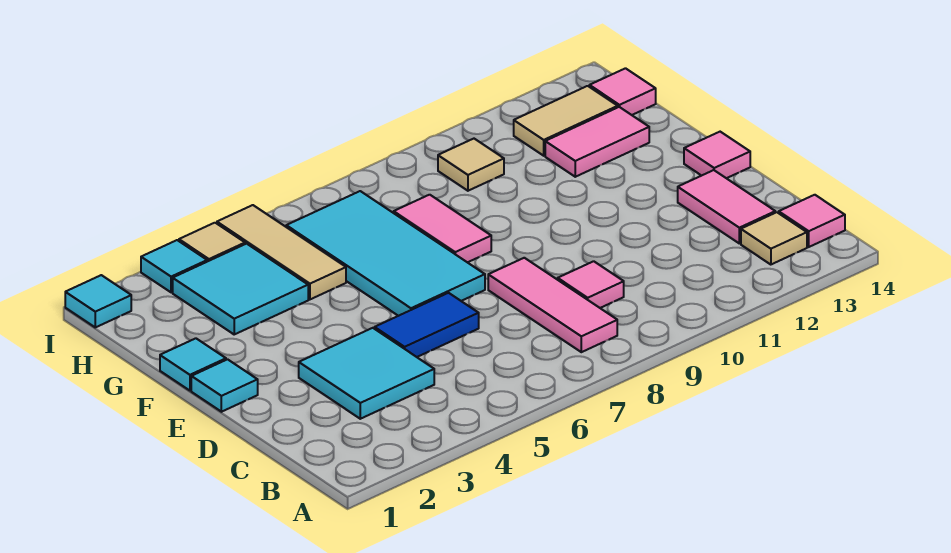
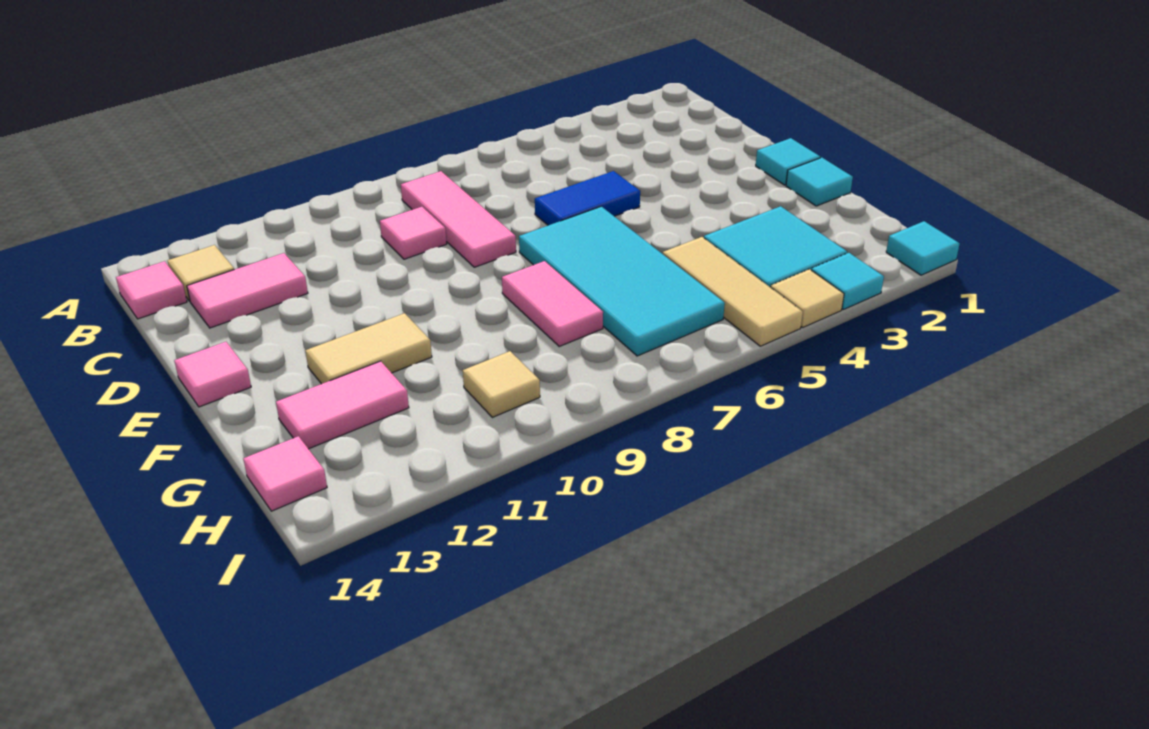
cyan 2x2 tile [299,328,434,419] -> none
pink 1x2 tile [678,170,775,243] -> pink 1x2 tile turned to [187,253,308,328]
tan 1x2 tile [514,86,618,156] -> tan 1x2 tile moved to [305,313,432,384]

